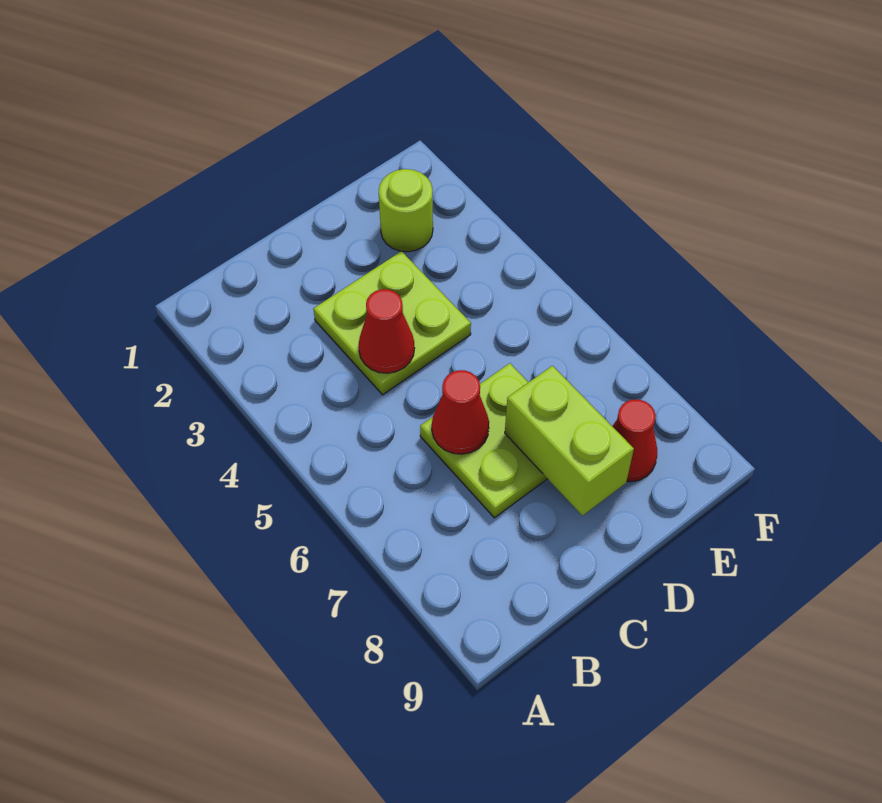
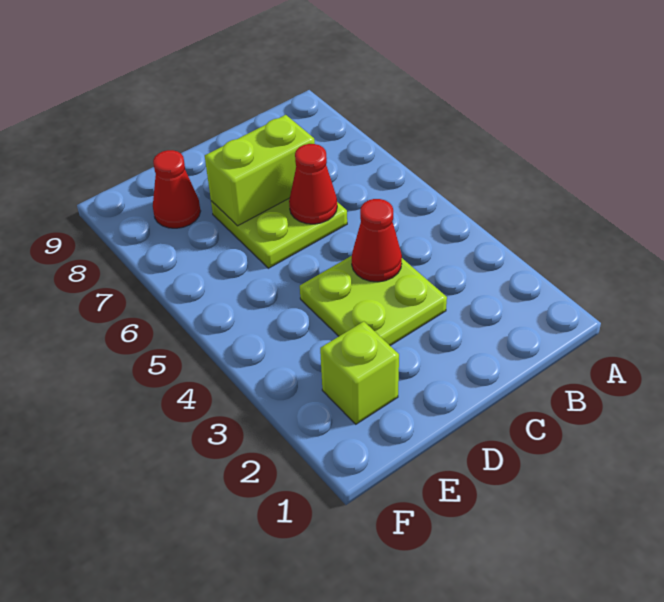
lime 1x2 brick [505,366,634,516] -> lime 1x2 brick turned to [205,115,315,226]
lime 1x1 round brick [379,169,433,252] -> lime 1x1 brick [320,322,399,424]

